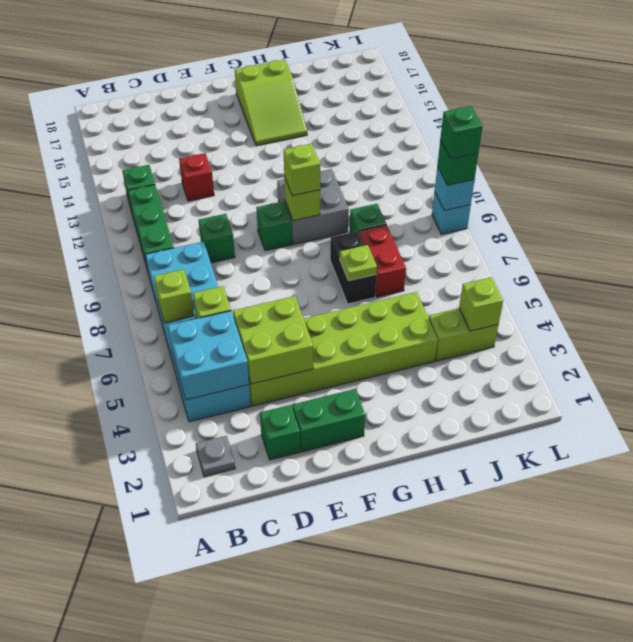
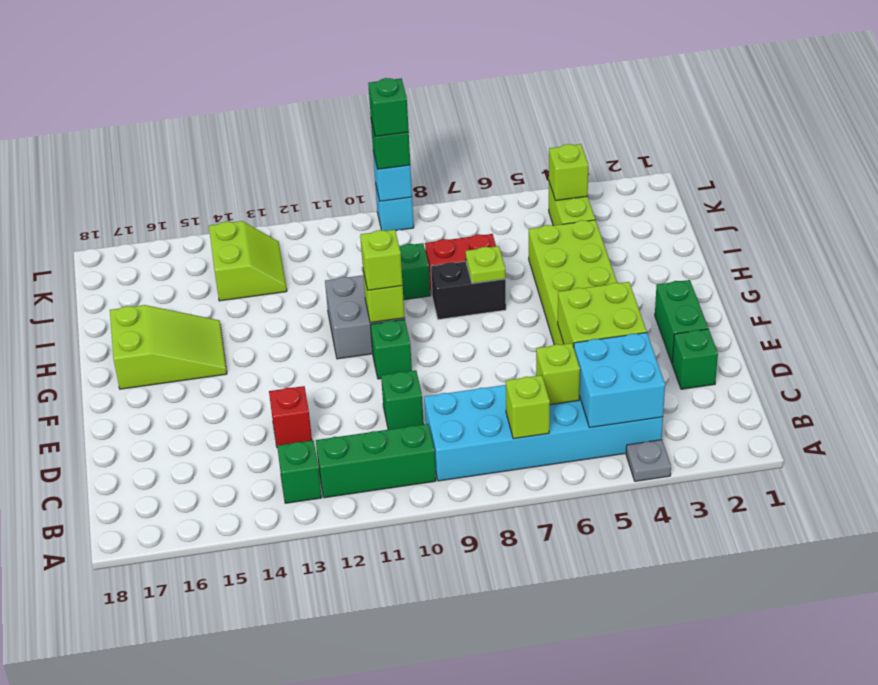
grey 1x1 plate [196,436,235,477] -> grey 1x1 plate moved to [626,440,671,481]
none -> lime 2x2 slope [209,221,287,301]

